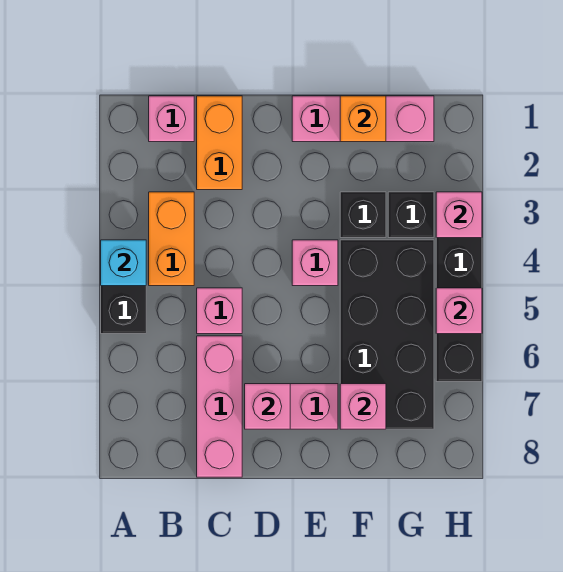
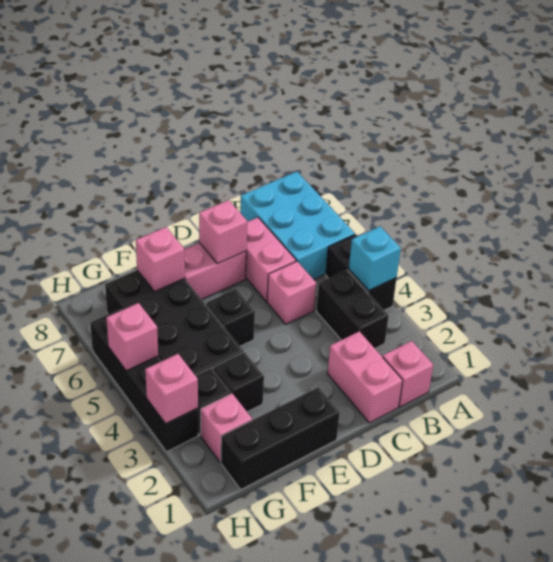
none -> cyan 2x3 brick [240,172,355,279]
orange 1x2 brick [149,192,194,286] -> black 1x2 brick [316,270,389,348]
orange 1x2 brick [197,96,242,190] -> pink 1x2 brick [327,331,403,423]
pink 1x3 brick [197,336,242,477] -> pink 1x2 brick [246,217,296,301]
pink 1x3 brick [292,96,434,142] -> black 1x3 brick [221,387,340,489]
pink 1x1 brick [292,240,338,286] -> pink 1x1 brick moved to [201,394,252,462]
none -> black 1x1 brick [206,289,255,346]
orange 1x1 brick [340,96,386,142] -> none

